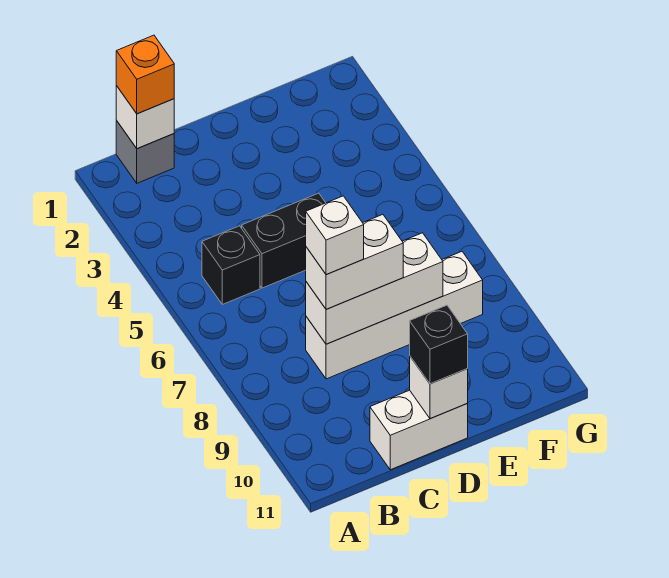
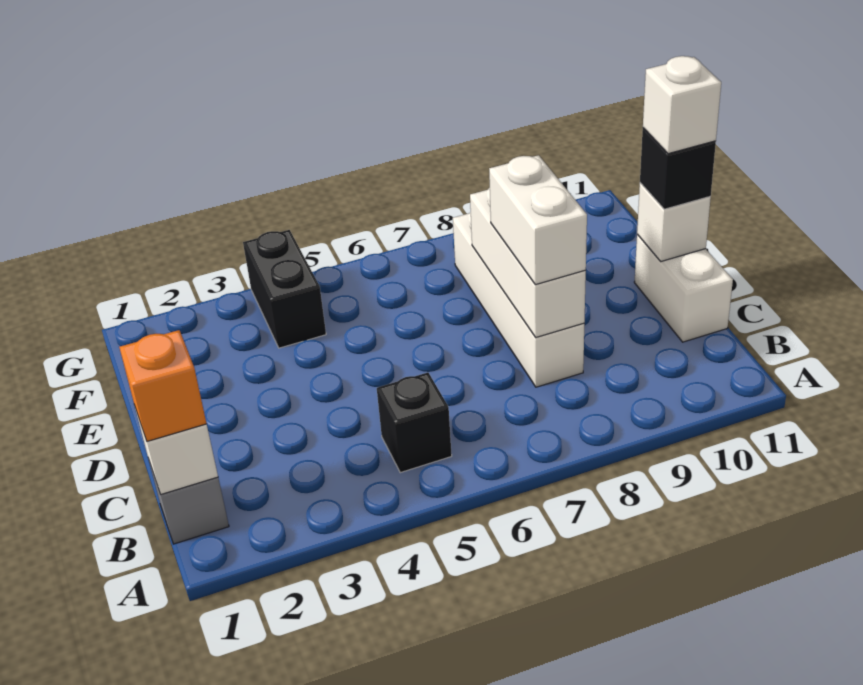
black 1x2 brick [242,193,326,288] -> black 1x2 brick moved to [243,230,326,348]
white 1x1 brick [306,196,364,274] -> white 1x1 brick moved to [643,56,721,154]

